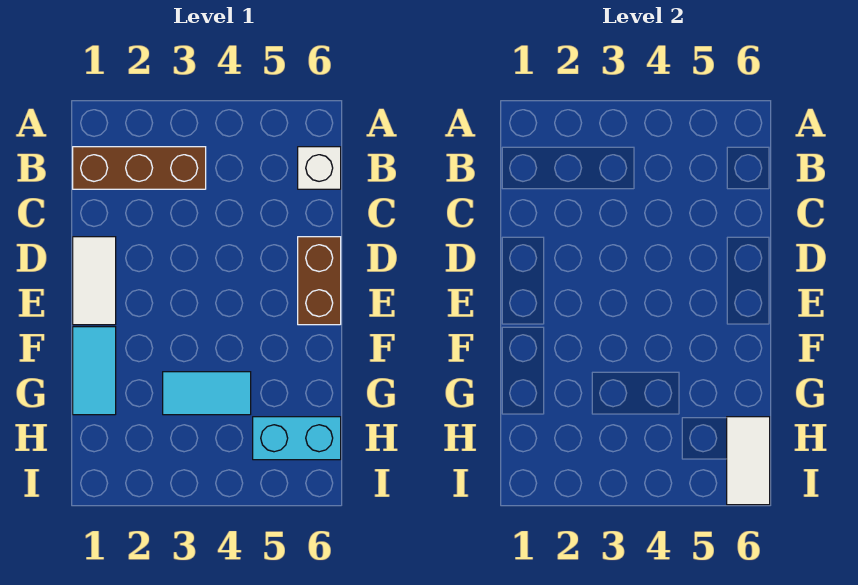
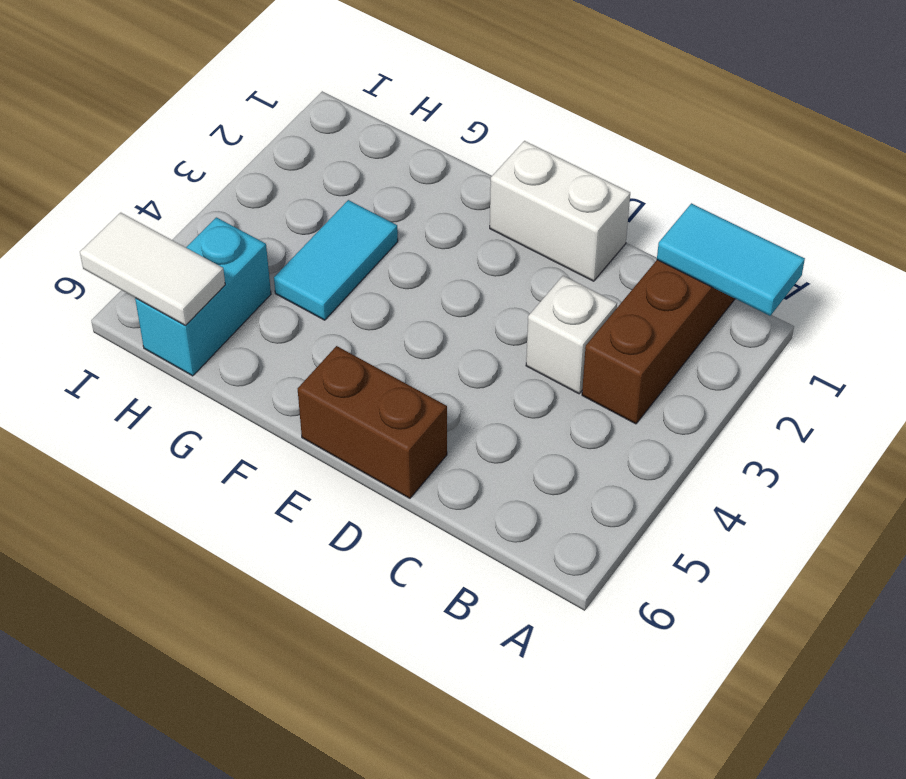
white 1x1 brick [298,147,341,189] -> white 1x1 brick moved to [526,276,617,394]
white 1x2 tile [73,237,116,325] -> white 1x2 brick [490,141,630,281]
cyan 1x2 tile [73,327,116,415] -> cyan 1x2 tile moved to [657,203,805,316]

